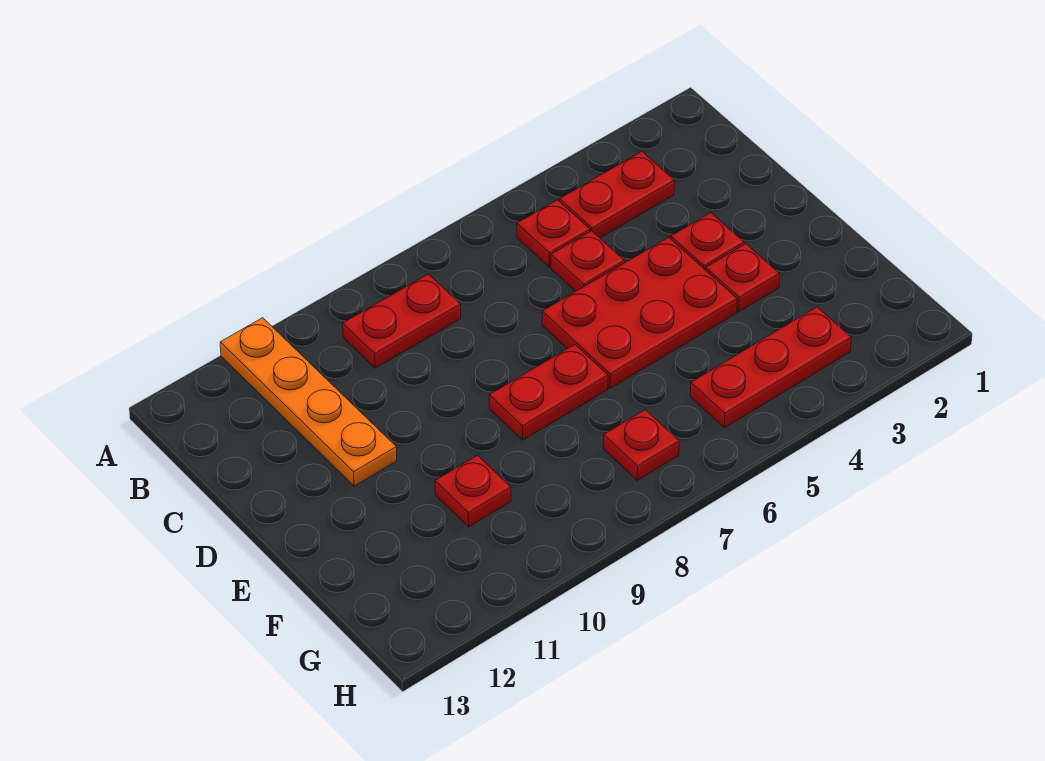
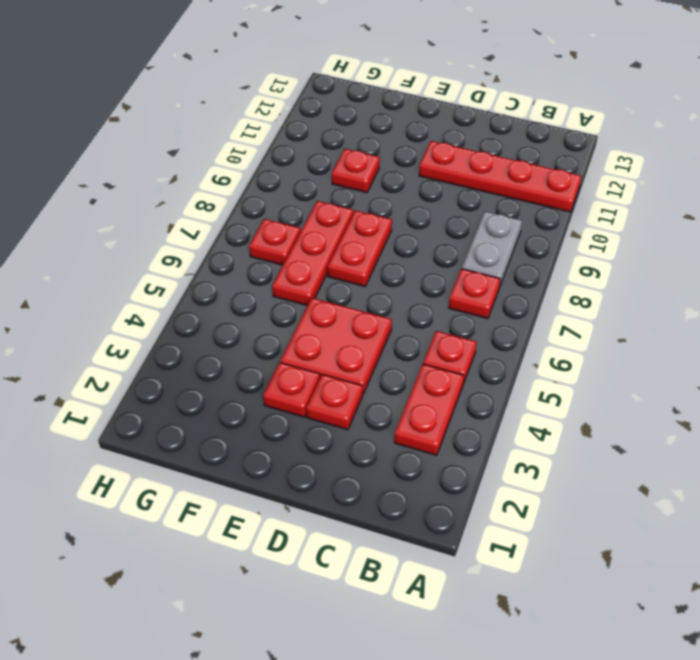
orange 1x4 plate [220,318,397,486] -> red 1x4 plate [419,141,581,212]
red 1x2 plate [343,274,461,368] -> grey 1x2 plate [462,211,522,288]
red 1x1 plate [551,231,625,291] -> red 1x1 plate moved to [449,269,500,319]
red 2x3 plate [542,237,737,388] -> red 2x2 plate [280,298,392,394]
red 1x3 plate [690,307,851,428] -> red 1x3 plate moved to [272,201,353,306]

